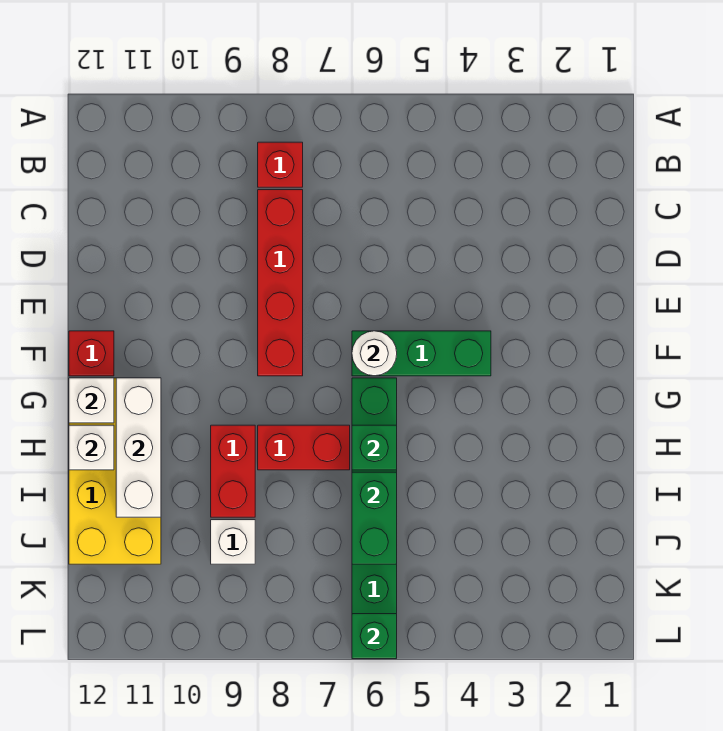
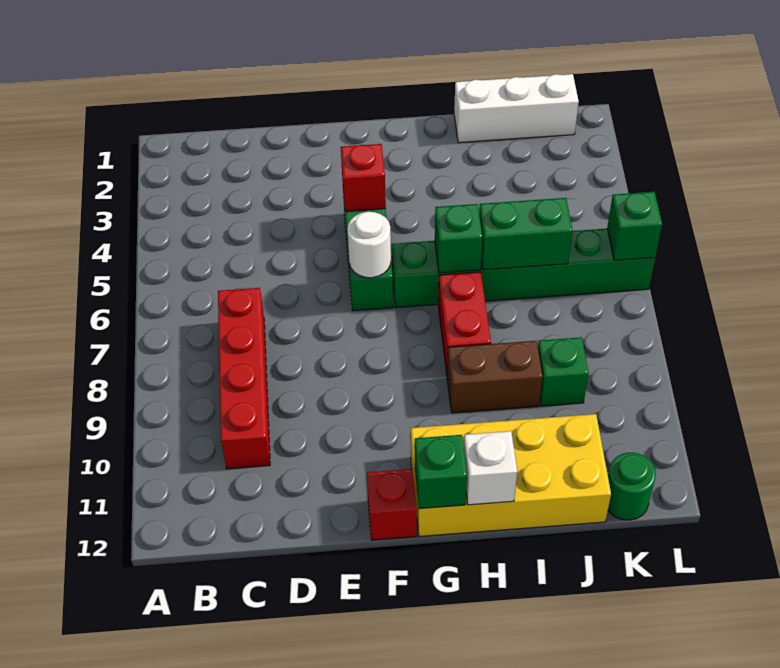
red 1x1 brick [258,142,303,187] -> red 1x1 brick moved to [341,144,386,211]
red 1x4 brick [258,190,303,376] -> red 1x4 brick turned to [218,288,270,469]
white 1x3 brick [116,378,161,517] -> white 1x3 brick moved to [454,74,579,143]
white 1x1 brick [69,378,114,423] -> green 1x1 brick [415,435,467,509]
red 1x2 brick [211,425,255,517] -> brown 1x2 brick [447,341,543,413]
white 1x1 brick [211,520,255,564] -> green 1x1 brick [538,337,589,406]
none -> green 1x1 round brick [608,452,656,520]

